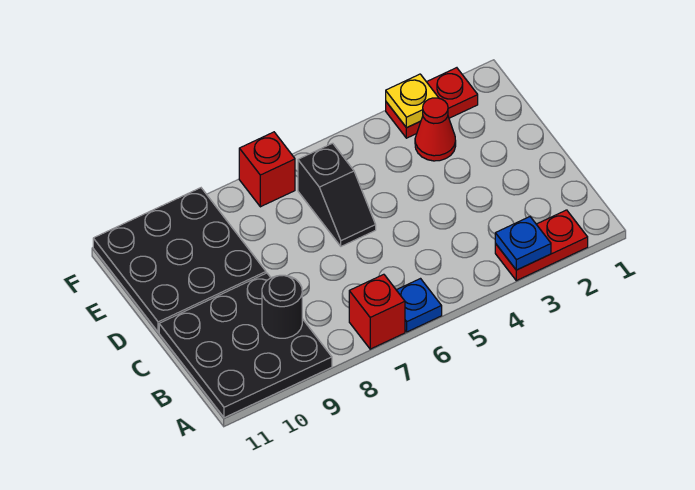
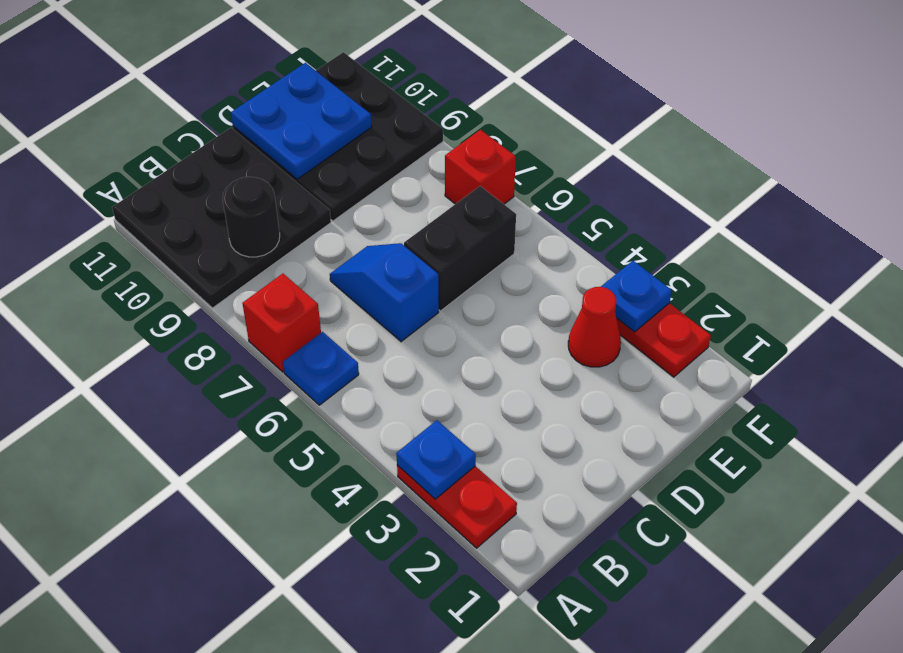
none -> blue 1x2 slope [330,243,439,342]
black 1x2 slope [298,143,376,246] -> black 1x2 brick [404,186,516,311]
none -> blue 2x2 plate [231,63,372,179]
yellow 1x1 plate [386,74,438,128] -> blue 1x1 plate [601,261,672,332]

